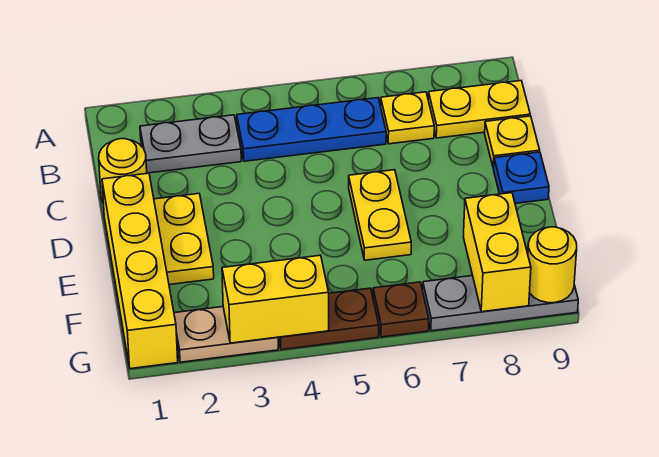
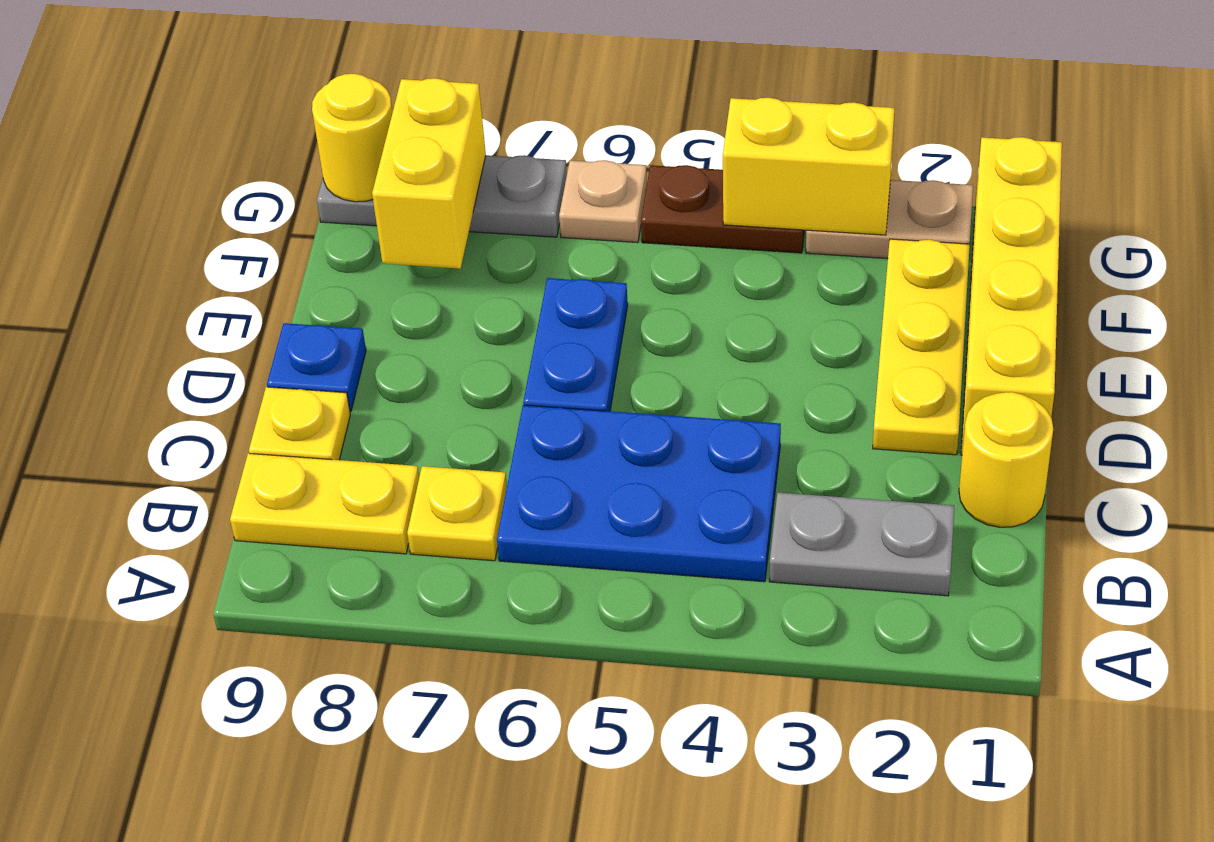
blue 1x3 plate [237,98,386,161] -> blue 2x3 plate [497,405,781,582]
yellow 1x2 plate [154,194,214,285] -> yellow 1x3 plate [873,239,970,455]
yellow 1x2 plate [349,170,411,260] -> blue 1x2 plate [523,278,628,411]
brown 1x1 plate [373,282,429,337] -> tan 1x1 plate [559,160,647,242]

